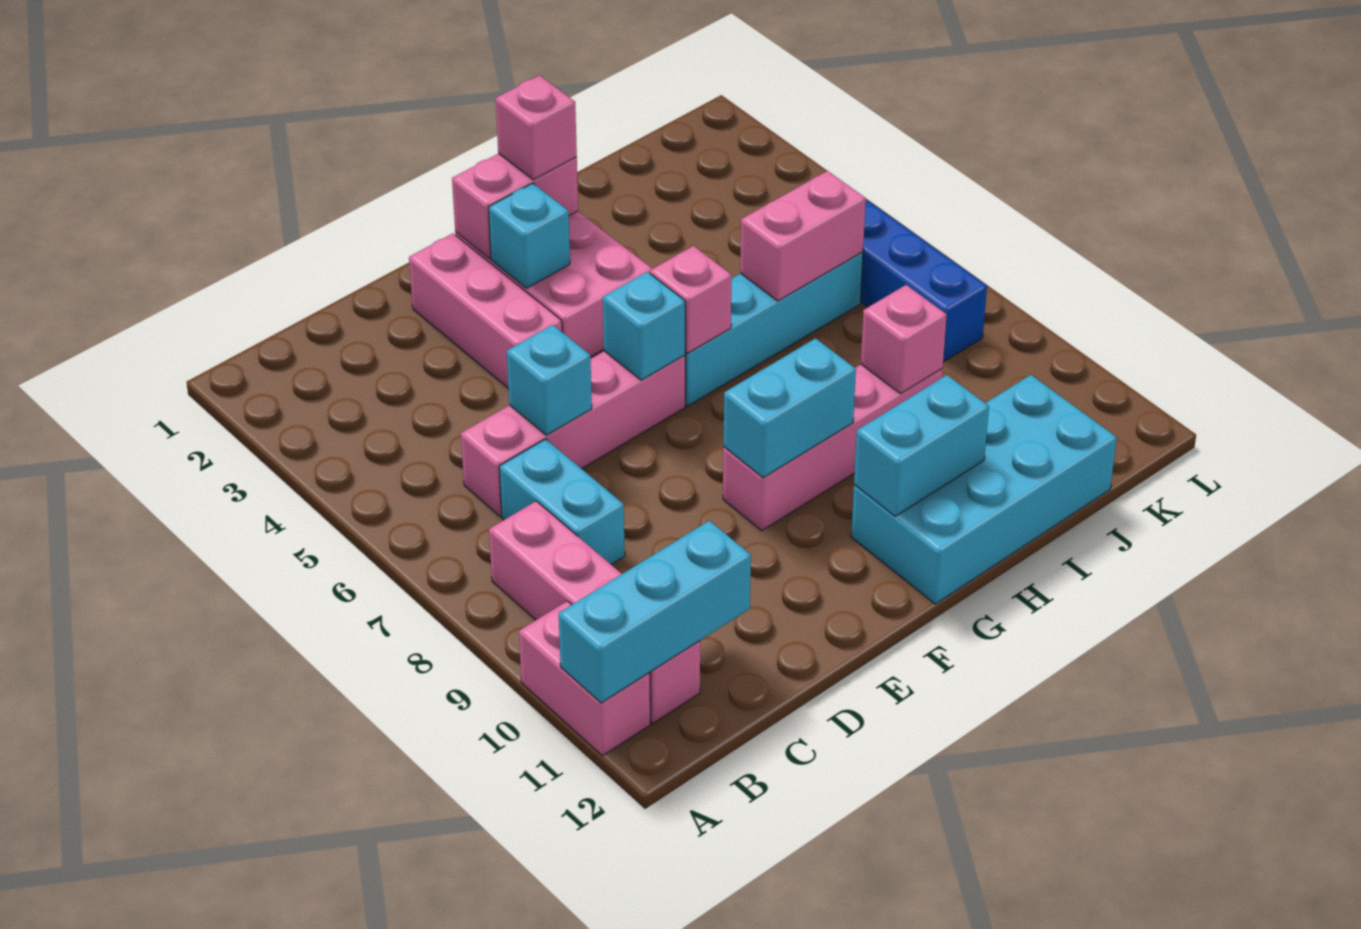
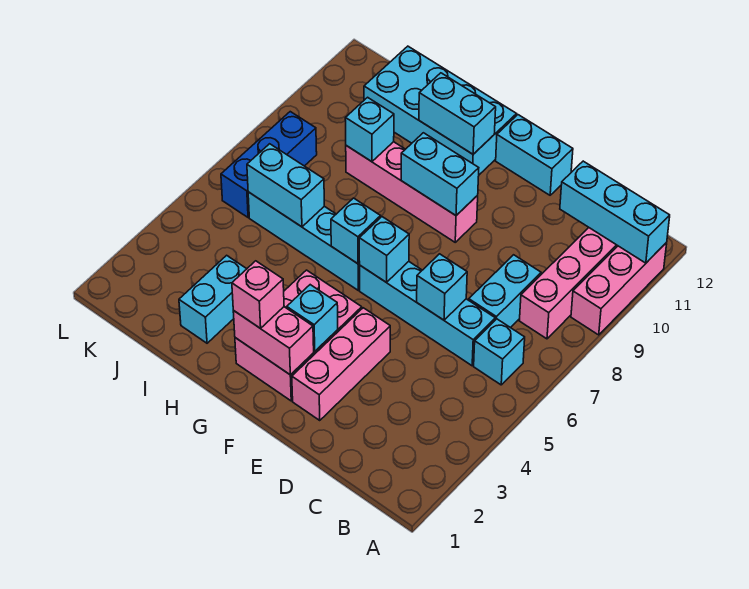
pink 1x2 brick [519,601,650,756] -> pink 1x3 brick [571,243,667,335]
none -> cyan 1x1 brick [474,319,525,385]
pink 1x4 brick [461,351,685,516] -> cyan 1x4 brick [360,262,495,366]
none -> cyan 1x2 brick [496,115,573,195]
pink 1x1 brick [650,246,732,353] -> cyan 1x1 brick [331,198,381,264]
none -> cyan 1x2 brick [179,255,247,343]
pink 1x2 brick [740,171,866,301] -> cyan 1x2 brick [247,144,324,227]
pink 1x1 brick [861,285,947,394] -> cyan 1x1 brick [345,97,394,162]

